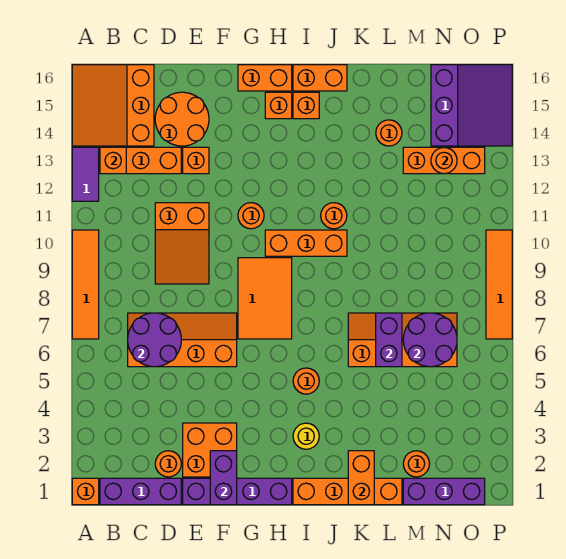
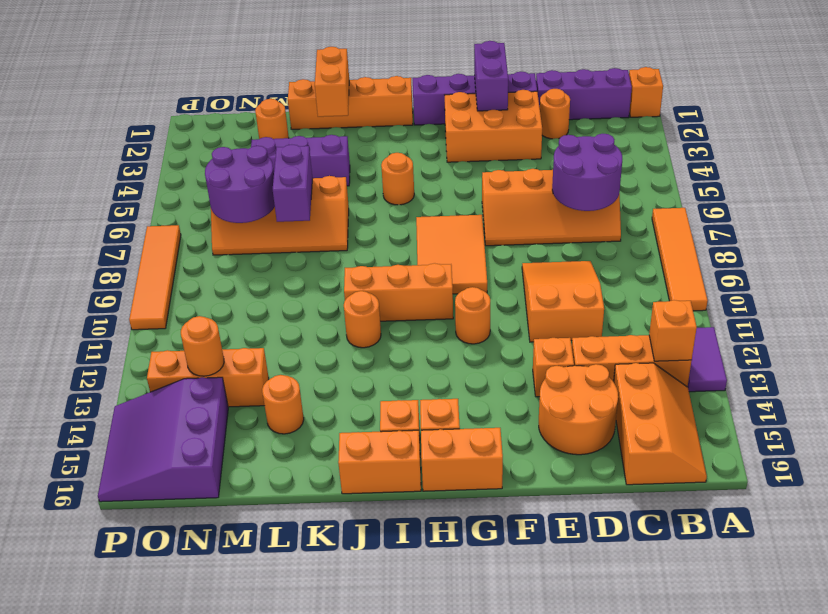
orange 3x3 slope [72,65,154,146] -> orange 2x3 slope [614,363,707,485]
orange 2x2 brick [183,423,237,477] -> orange 2x3 brick [445,90,542,162]
yellow 1x1 round brick [293,423,319,449] -> none
purple 1x3 brick [403,478,485,505] -> purple 1x3 brick moved to [251,135,350,186]

